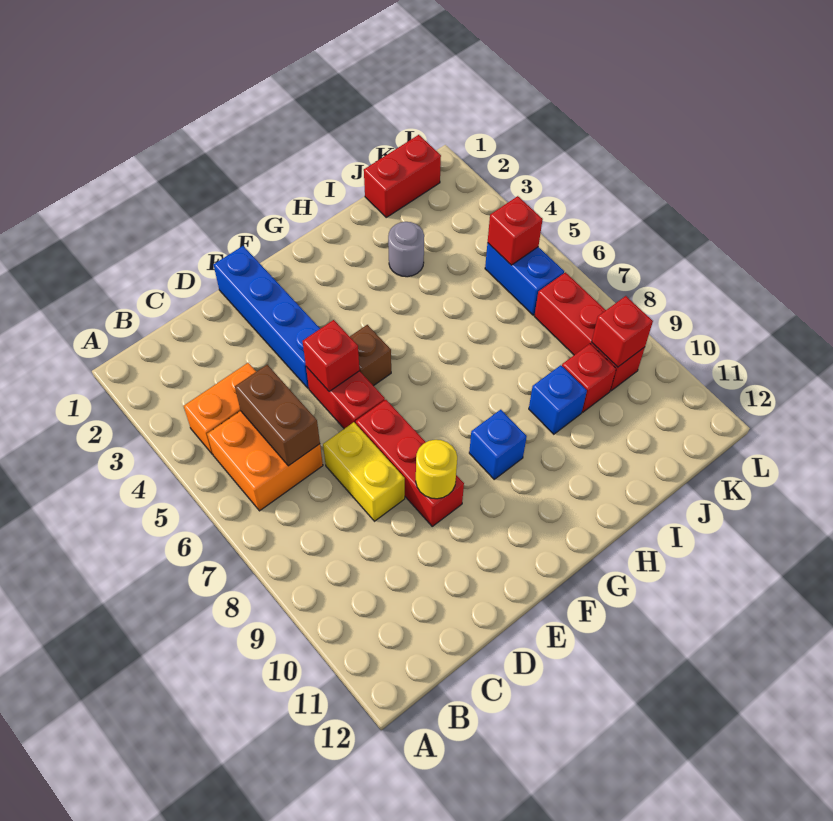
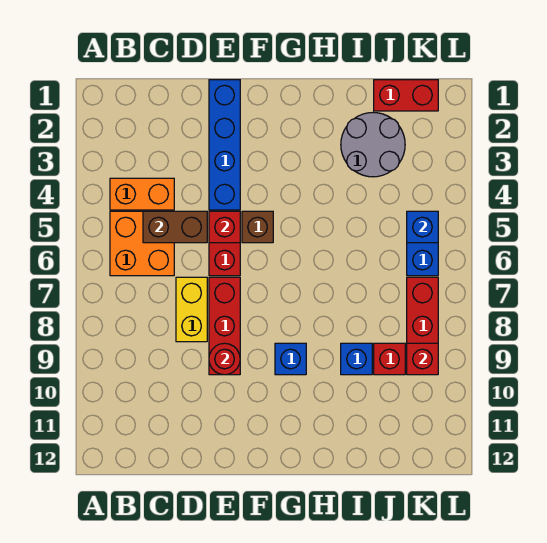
brown 1x2 brick [235,365,320,466] -> brown 1x2 brick turned to [143,211,207,243]
yellow 1x1 round brick [416,440,457,499] -> red 1x1 round brick [209,343,240,375]
grey 1x1 round brick [388,222,424,277] -> grey 2x2 round brick [341,113,405,177]
red 1x1 brick [488,196,543,265] -> blue 1x1 brick [407,211,438,243]

